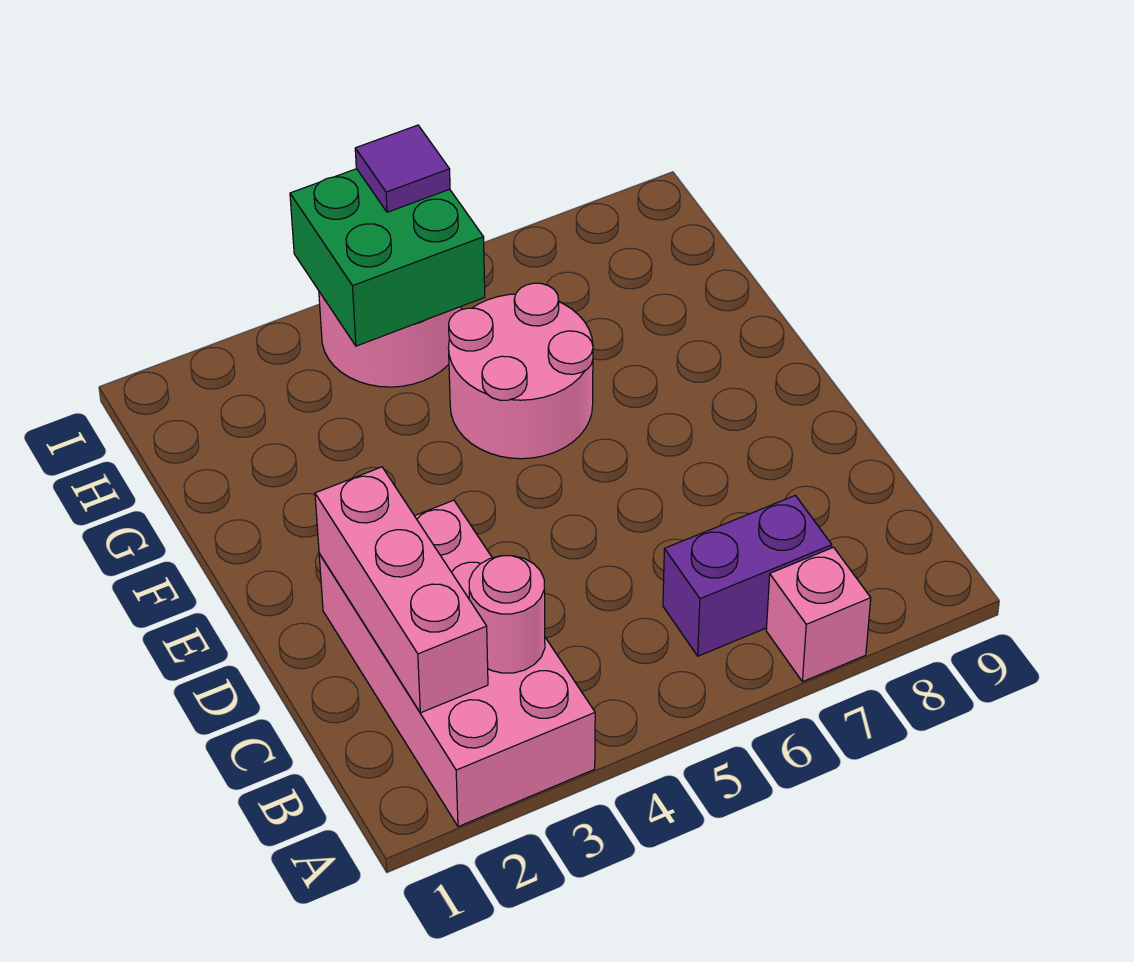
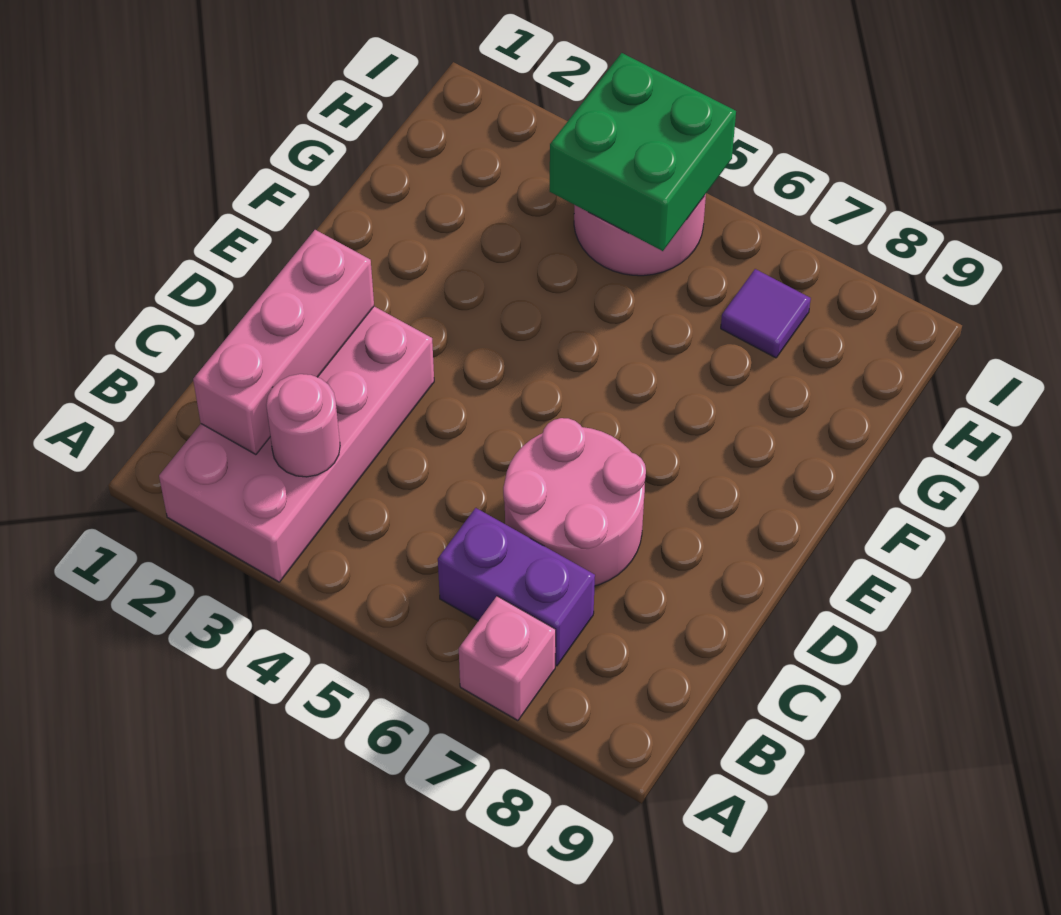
pink 2x2 round brick [448,283,593,459] -> pink 2x2 round brick moved to [503,418,646,586]
purple 1x1 tile [355,125,450,212] -> purple 1x1 tile moved to [721,269,811,358]

